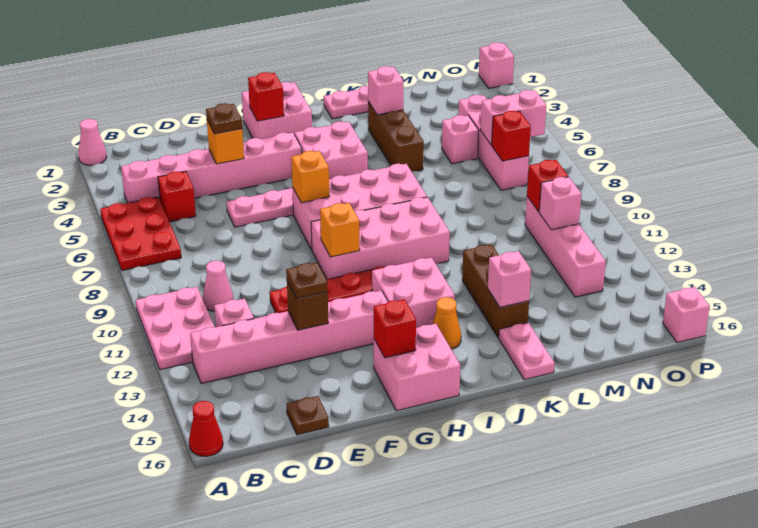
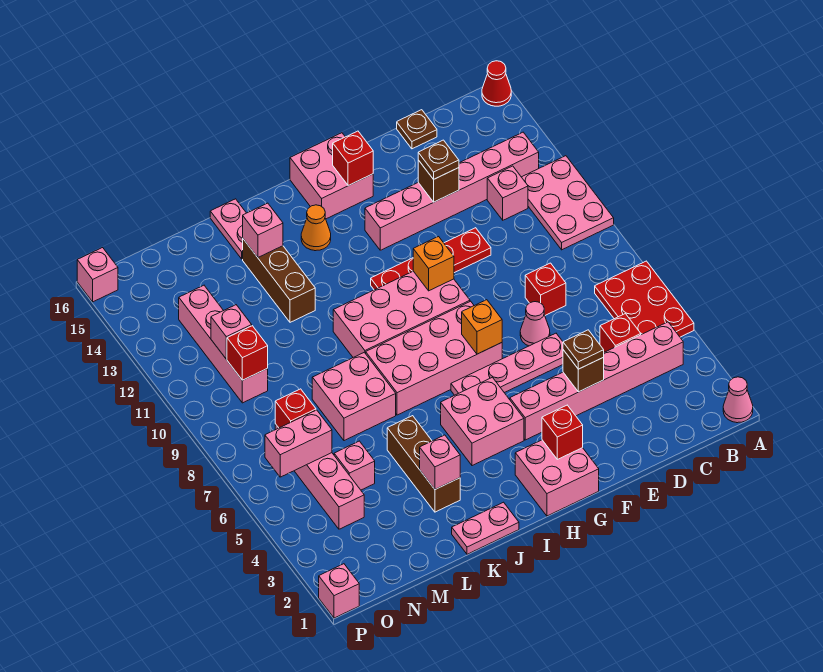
pink 1x1 cone [203,261,233,311] -> pink 1x1 cone moved to [520,302,550,346]
none -> red 1x1 brick [525,263,566,315]
orange 1x1 brick [207,121,244,164] -> brown 1x1 brick [563,350,604,392]
pink 2x2 brick [372,258,455,328] -> pink 2x2 brick moved to [312,352,396,441]

